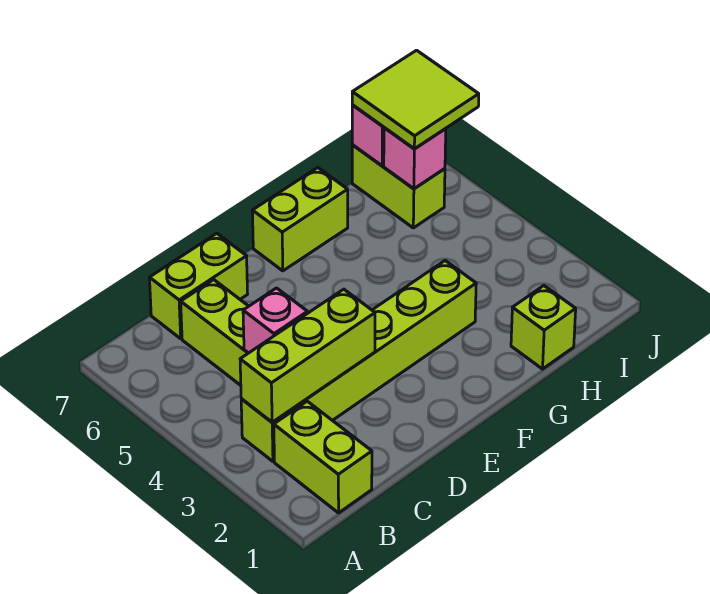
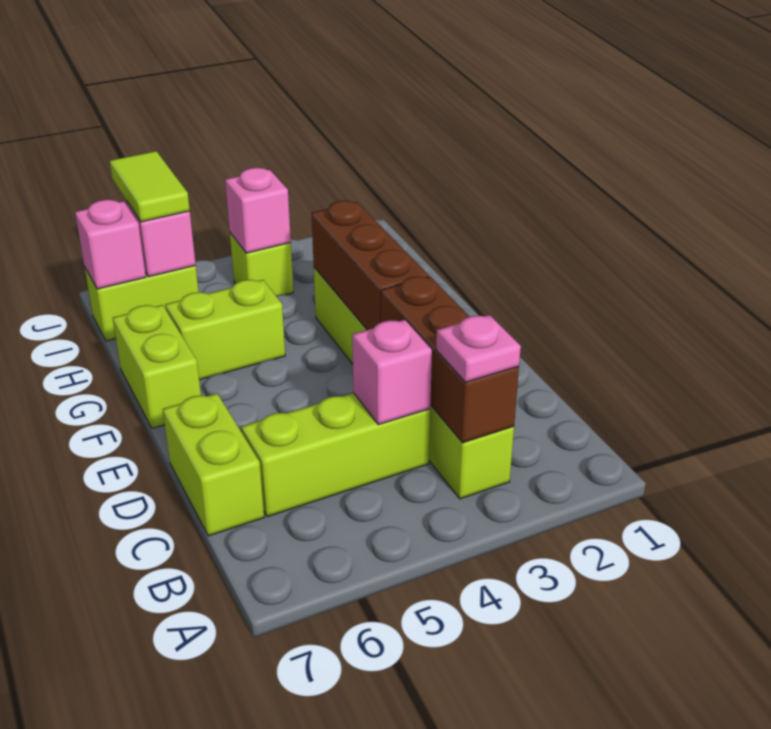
lime 1x2 brick [274,401,372,513] -> lime 1x2 brick moved to [165,280,285,380]
lime 1x3 brick [240,289,375,422] -> brown 1x3 brick [381,276,519,443]
none -> pink 1x1 plate [436,315,521,382]
none -> brown 1x3 brick [311,201,429,330]
lime 1x1 brick [511,286,576,369] -> lime 1x1 brick moved to [230,233,293,295]
none -> pink 1x1 brick [225,168,291,253]
lime 2x2 tile [352,50,479,149] -> lime 1x2 tile [110,151,190,222]

